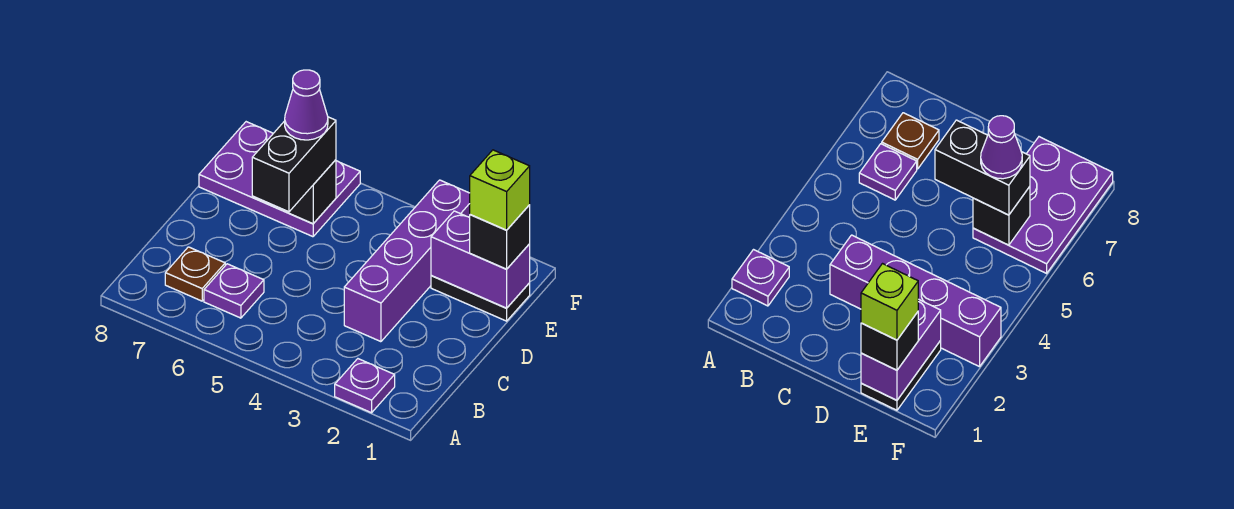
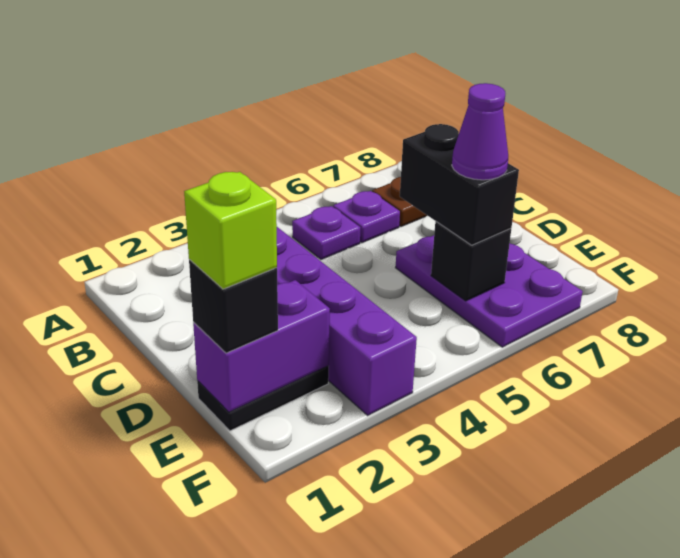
purple 1x1 plate [335,359,395,413] -> purple 1x1 plate moved to [292,206,360,259]
purple 2x3 plate [199,122,360,237] -> purple 2x3 plate turned to [396,235,583,347]

